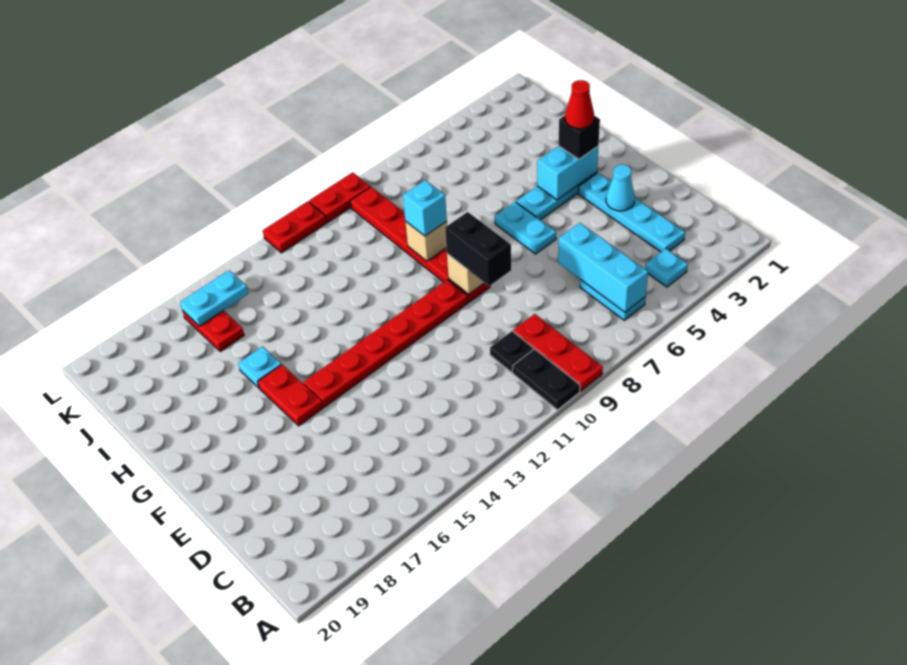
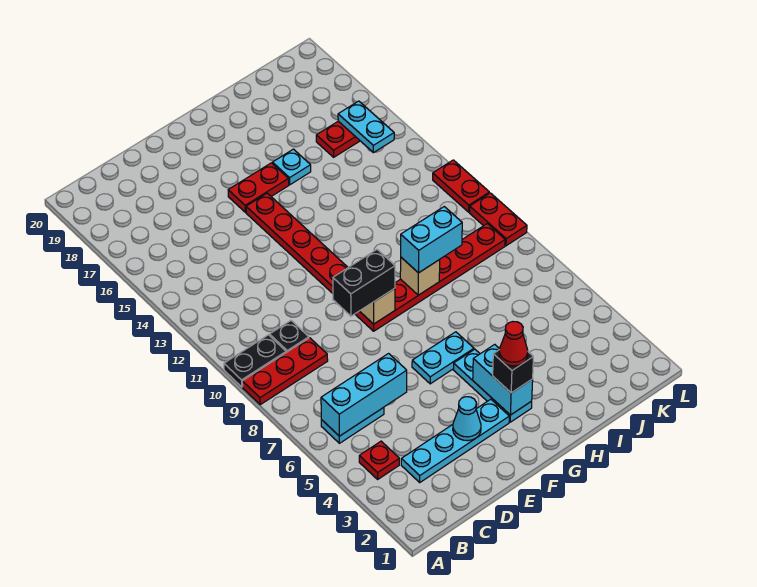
cyan 1x1 plate [645,249,688,287] -> red 1x1 plate [359,441,399,479]
cyan 1x1 brick [403,180,447,236] -> cyan 1x2 brick [401,207,462,273]

